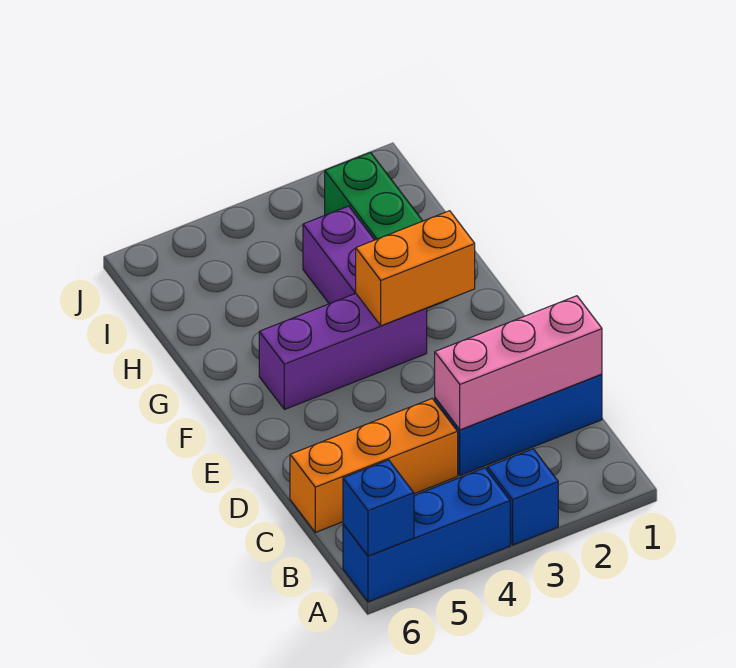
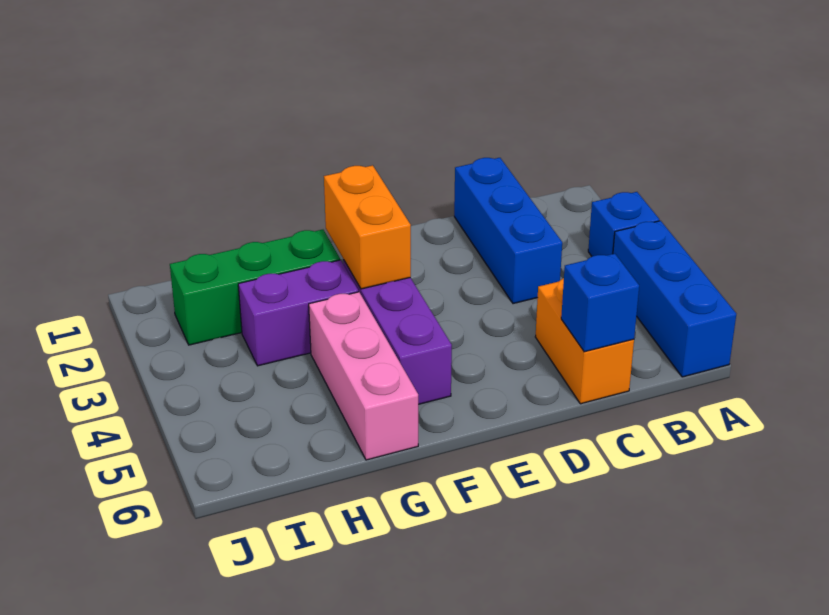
blue 1x1 brick [343,460,414,556] -> blue 1x1 brick moved to [561,254,639,352]
pink 1x3 brick [435,296,602,430] -> pink 1x3 brick moved to [309,292,418,460]
orange 1x3 brick [290,399,458,532] -> orange 1x2 brick [535,278,634,404]

